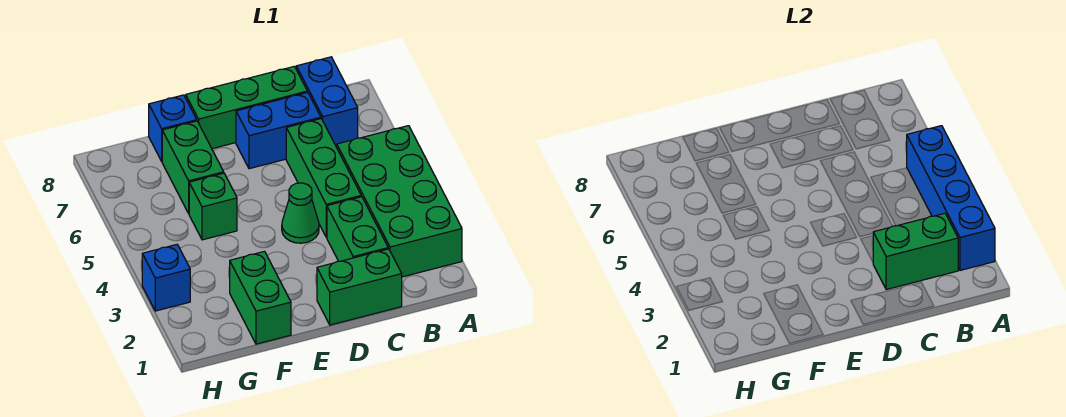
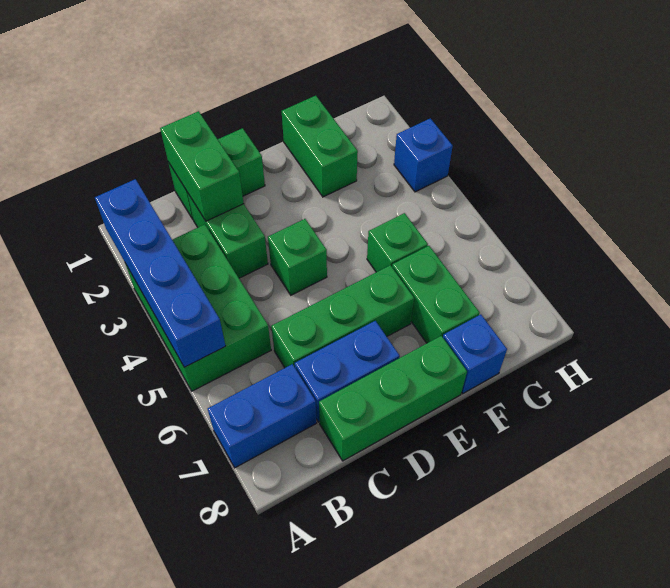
green 2x4 brick [337,126,462,277] -> green 2x3 brick [126,224,271,391]
green 1x2 brick [873,213,958,290] -> green 1x2 brick turned to [160,111,244,221]
blue 1x2 brick [296,57,358,146] -> blue 1x2 brick turned to [208,364,317,468]
green 1x3 brick [286,119,361,237] -> green 1x3 brick turned to [271,265,414,368]
green 1x1 cone [282,183,319,243] -> green 1x1 brick [268,219,327,295]

